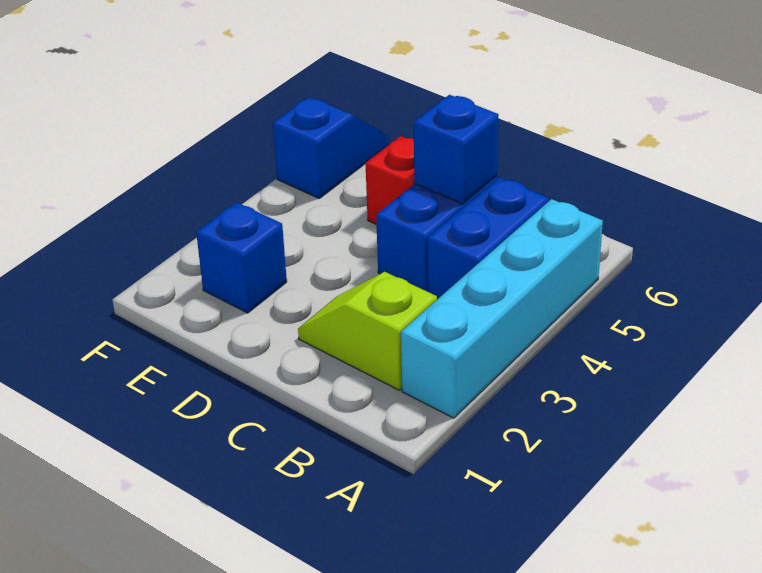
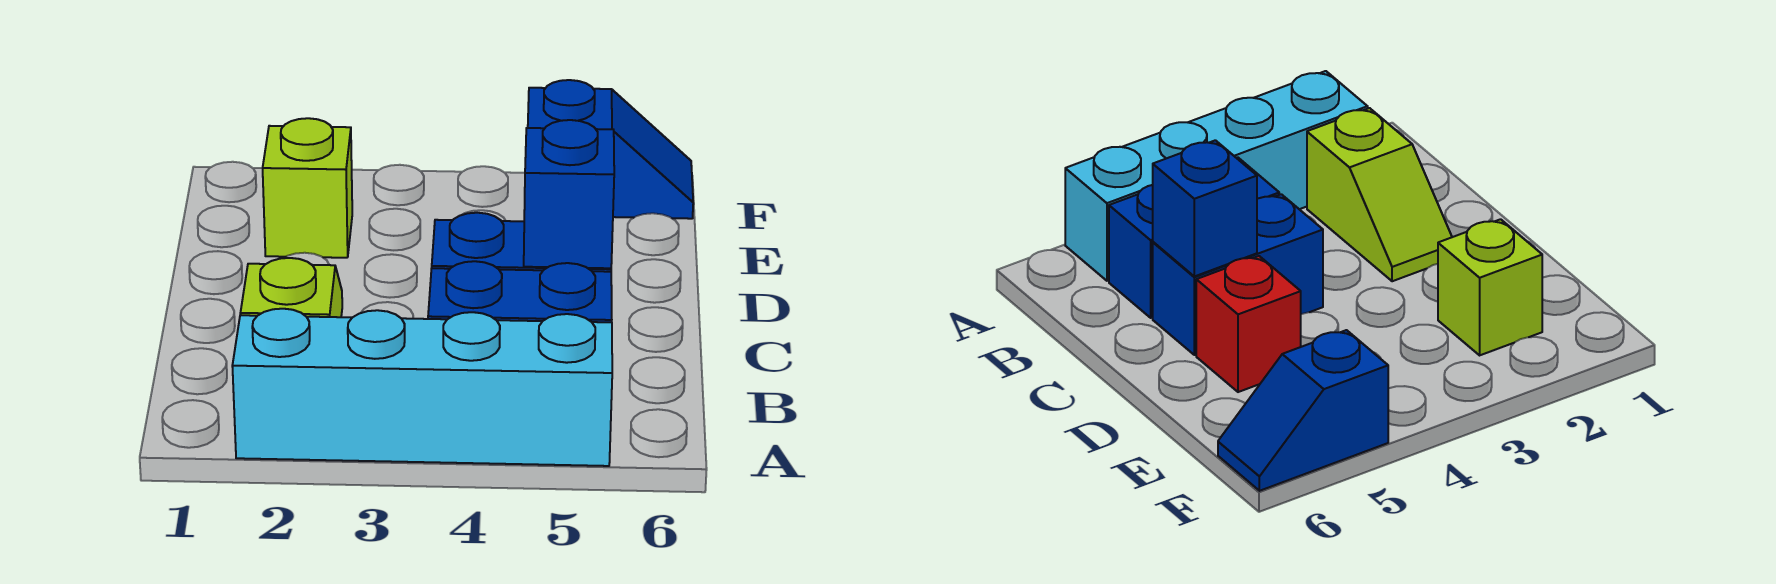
blue 1x1 brick [196,202,287,313] -> lime 1x1 brick [263,118,352,258]

